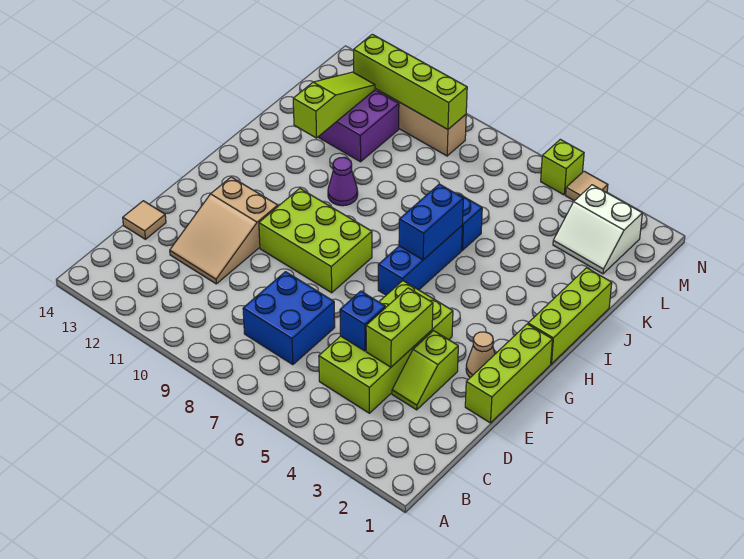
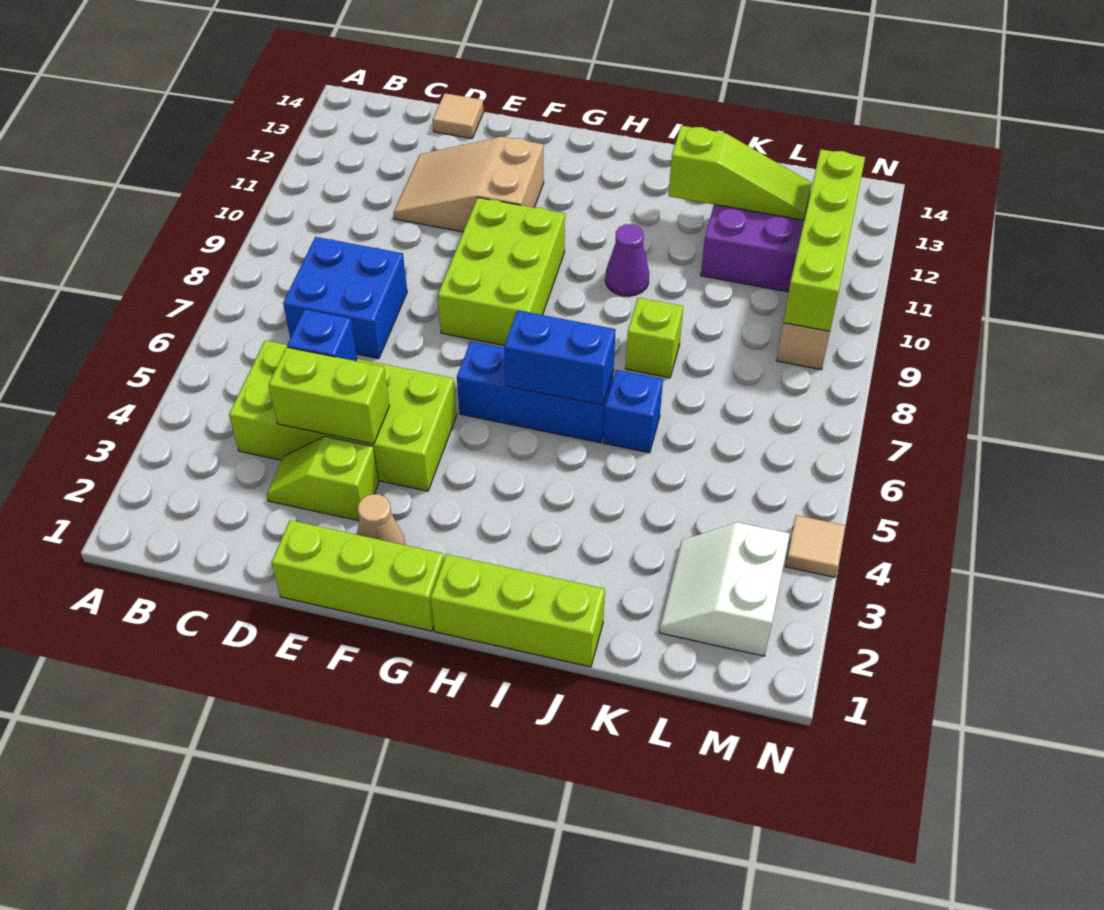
lime 1x1 brick [541,139,584,195] -> lime 1x1 brick moved to [625,298,683,378]

